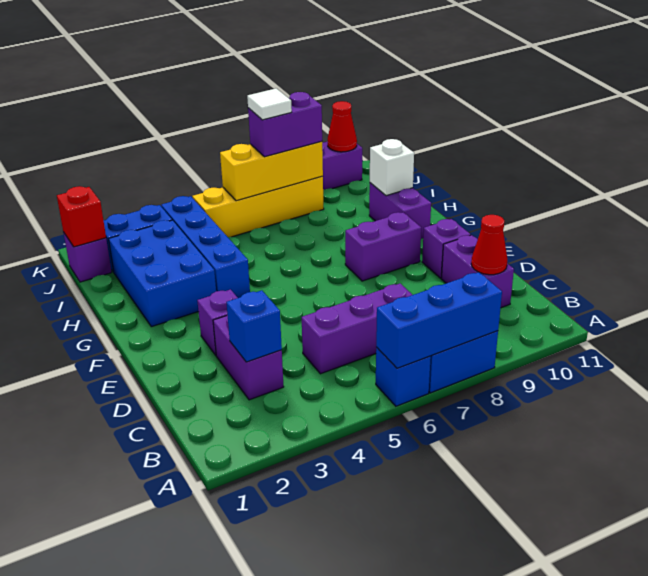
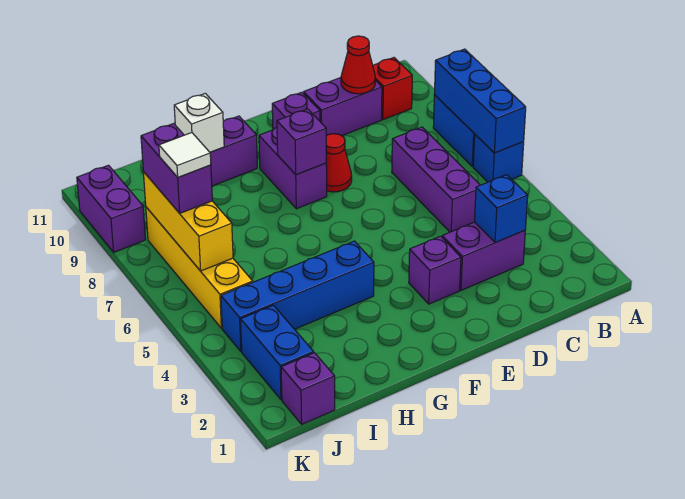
none -> purple 1x1 brick [277,109,326,175]
blue 2x3 brick [109,220,216,327] -> none
red 1x1 brick [57,186,106,247] -> red 1x1 brick moved to [373,58,412,120]
red 1x1 cone [328,101,357,152] -> red 1x1 cone moved to [326,134,352,192]

